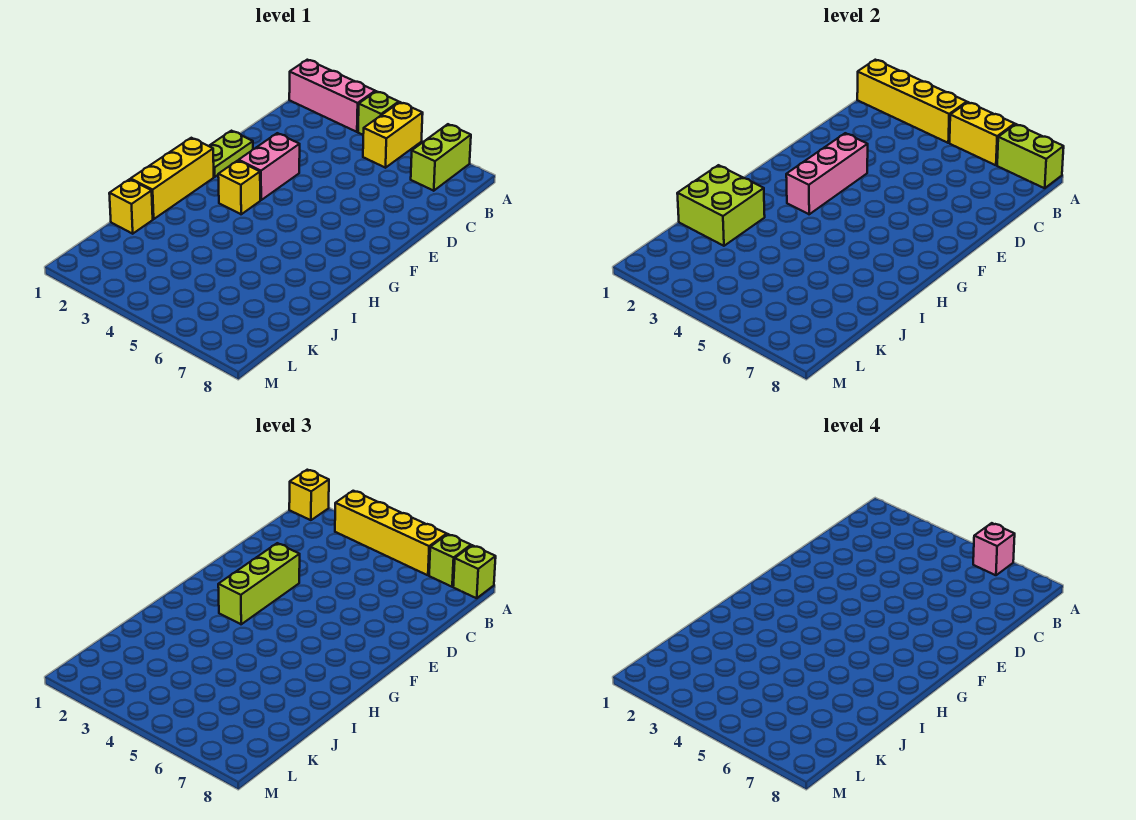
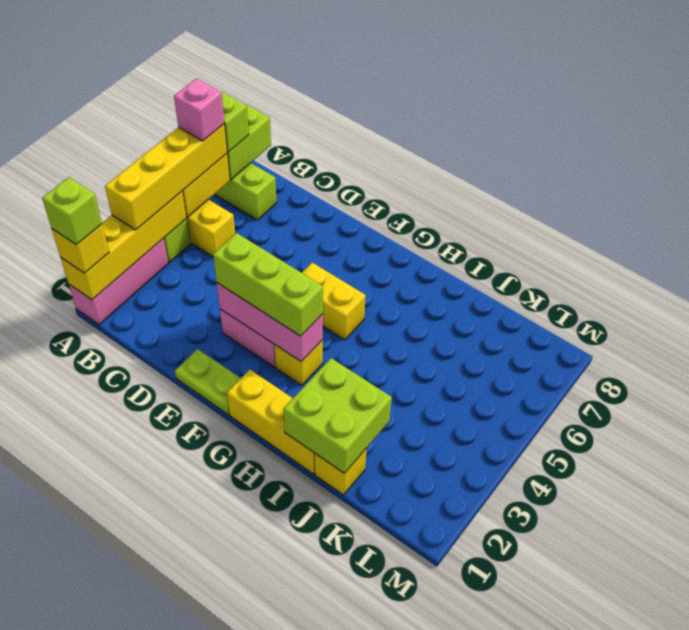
lime 1x1 brick [453,545,496,598] -> lime 1x1 brick moved to [42,177,102,245]
none -> yellow 1x2 brick [302,263,366,340]

